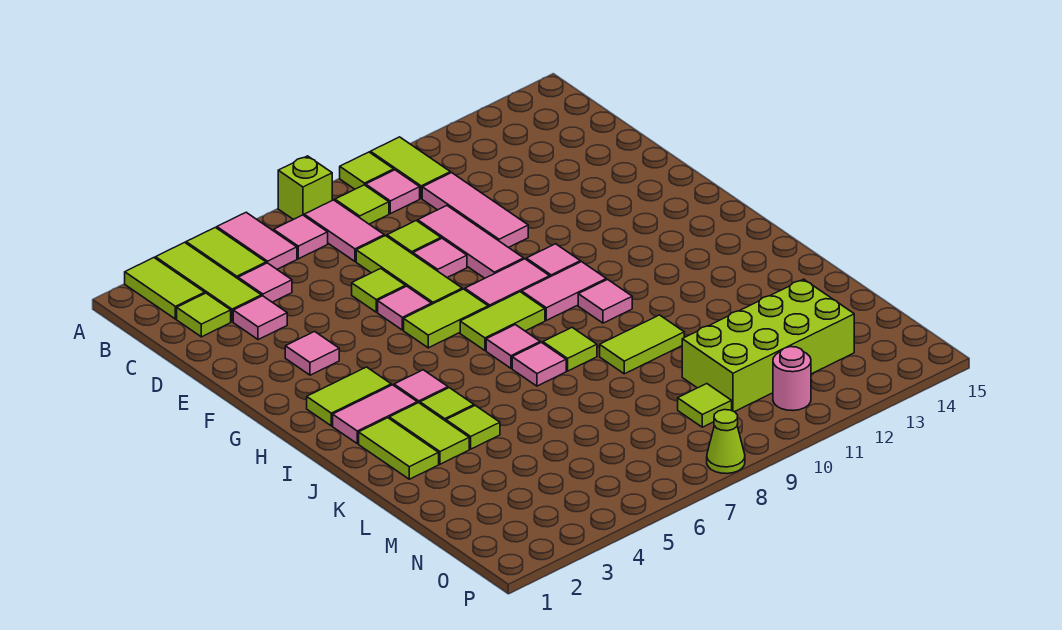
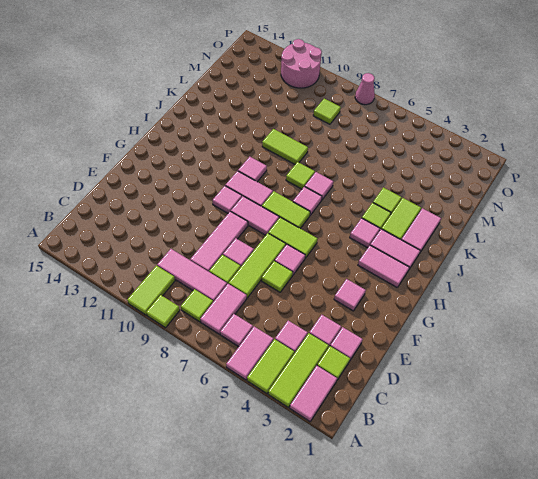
lime 1x2 tile [125,258,205,319] -> pink 1x2 tile [290,366,337,421]
lime 1x1 brick [278,156,332,220] -> none
pink 1x1 tile [366,170,420,214] -> pink 1x1 tile moved to [330,327,363,360]
pink 1x3 tile [422,173,528,248] -> pink 1x3 tile turned to [157,249,227,302]
lime 1x2 tile [307,367,391,426] -> pink 1x2 tile [358,245,410,287]
lime 1x2 tile [359,418,439,479] -> pink 1x2 tile [402,208,441,252]
lime 2x4 brick [682,279,854,412] -> none
pink 1x1 round brick [773,347,811,411] -> pink 2x2 round brick [281,39,322,88]
lime 1x1 cone [707,410,745,474] -> pink 1x1 cone [355,73,375,105]

